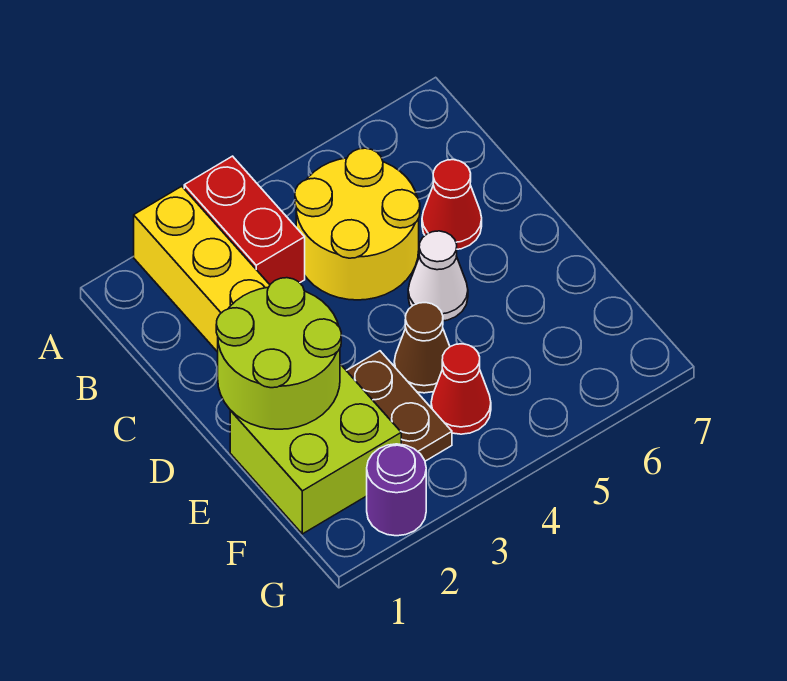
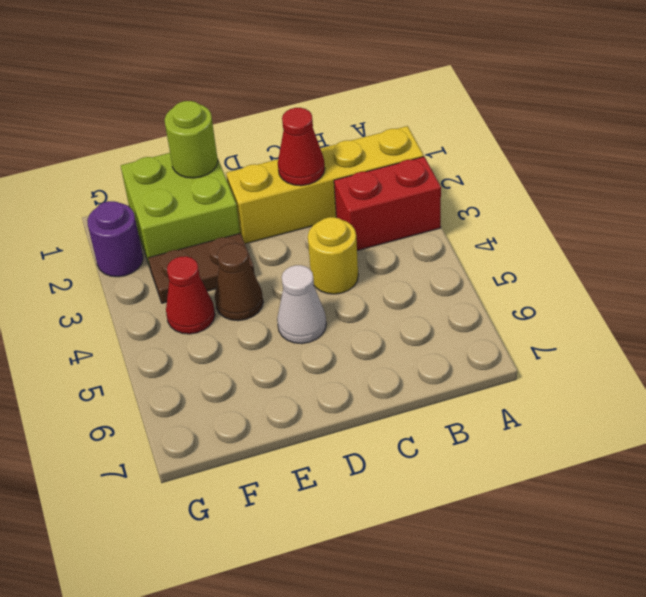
yellow 2x2 round brick [295,148,420,300] -> yellow 1x1 round brick [308,217,358,294]
red 1x1 cone [422,160,482,249] -> red 1x1 cone moved to [278,108,325,186]
lime 2x2 round brick [216,278,341,429] -> lime 1x1 round brick [165,101,218,178]

